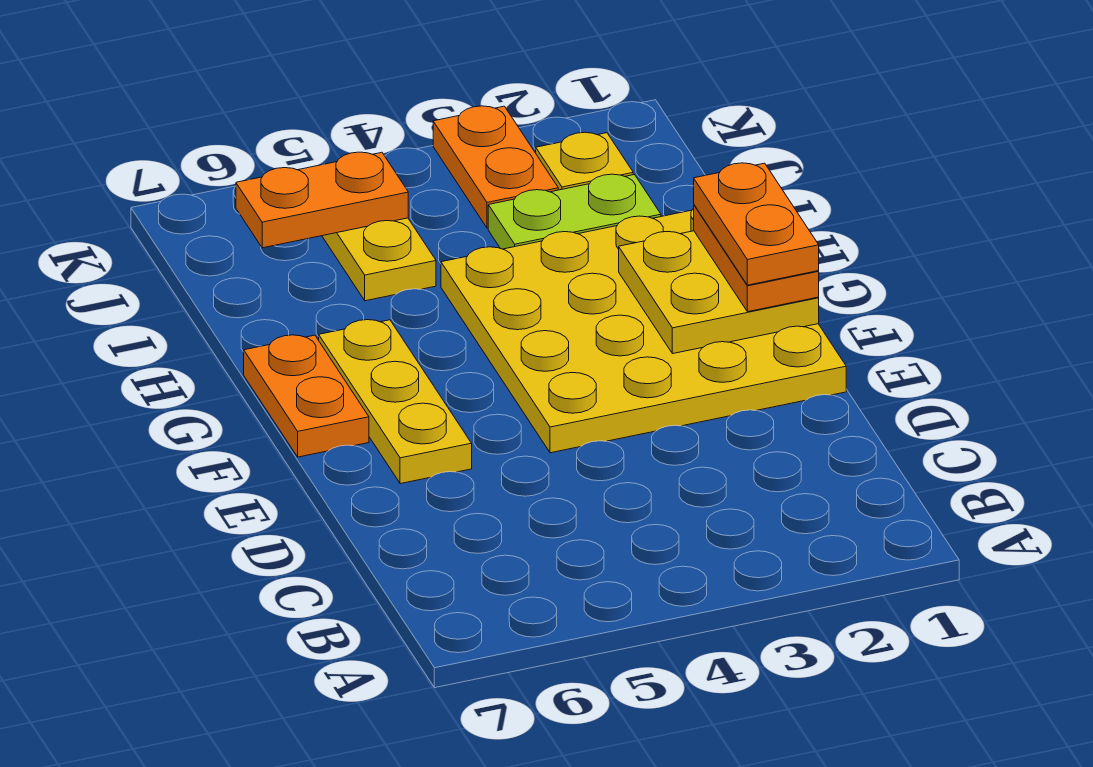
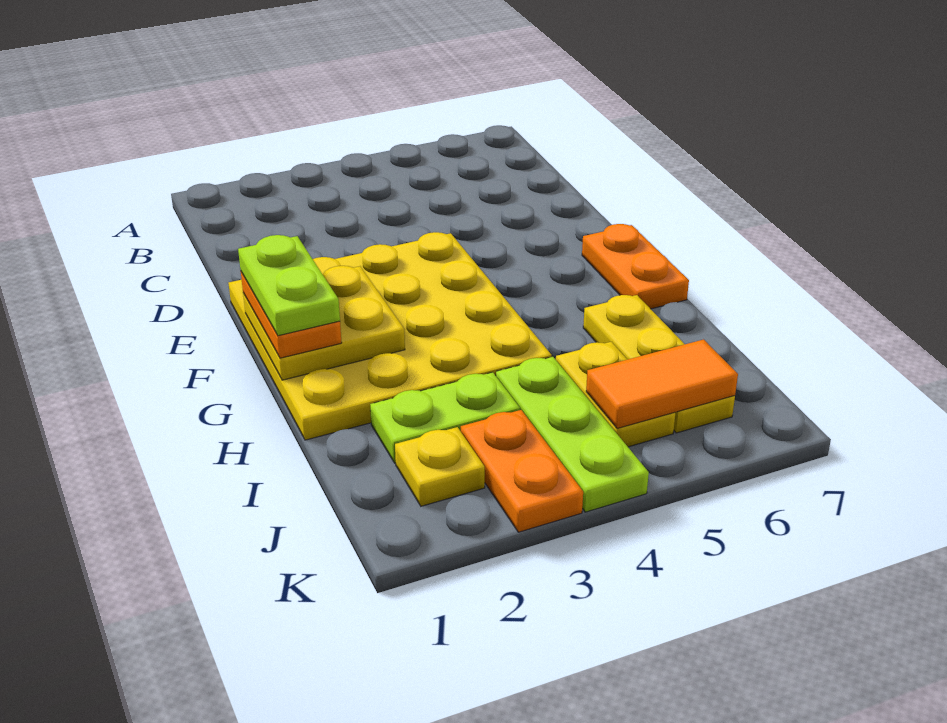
yellow 1x3 plate [319,320,472,484] -> yellow 1x3 plate moved to [583,295,735,433]
orange 1x2 plate [694,163,819,285] -> lime 1x2 plate [238,235,340,336]
none -> lime 1x3 plate [496,357,649,512]
orange 1x2 plate [236,152,408,248] -> orange 1x2 tile [586,339,738,429]

